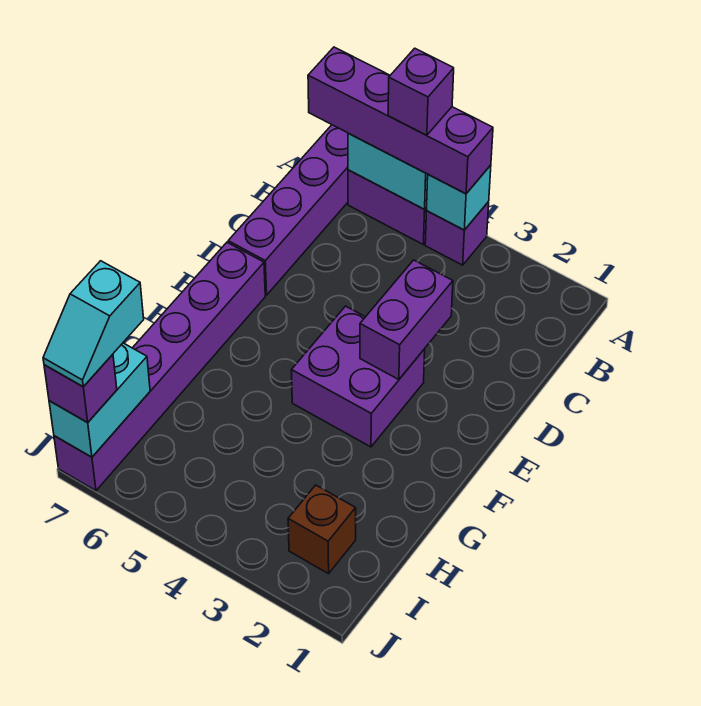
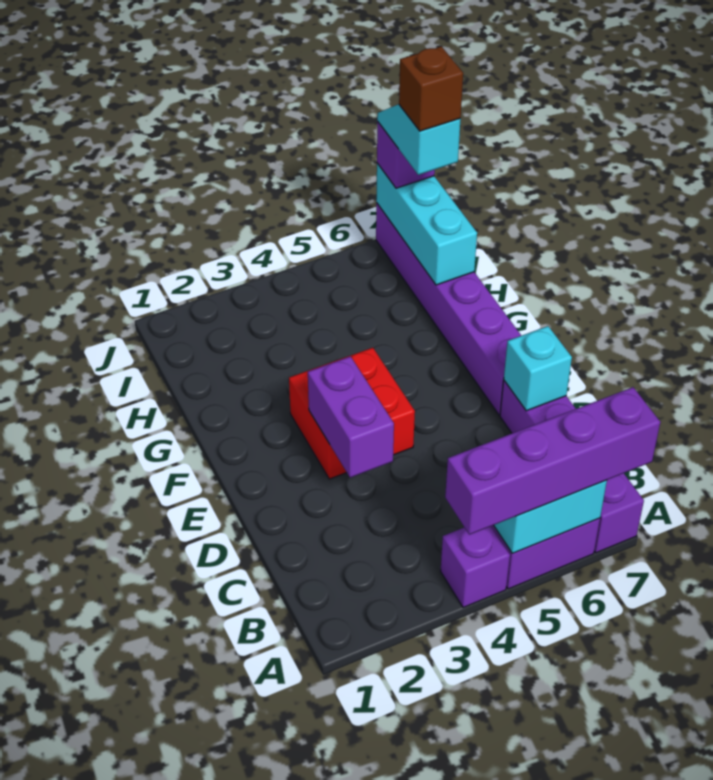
cyan 1x1 brick [426,165,491,230] -> cyan 1x1 brick moved to [504,326,572,411]
purple 1x1 brick [388,48,454,135] -> none
purple 2x2 brick [291,306,425,447] -> red 2x2 brick [289,348,415,479]
brown 1x1 brick [288,485,356,574] -> brown 1x1 brick moved to [399,46,463,131]
cyan 1x2 brick [49,343,150,457] -> cyan 1x3 brick [376,163,477,285]

